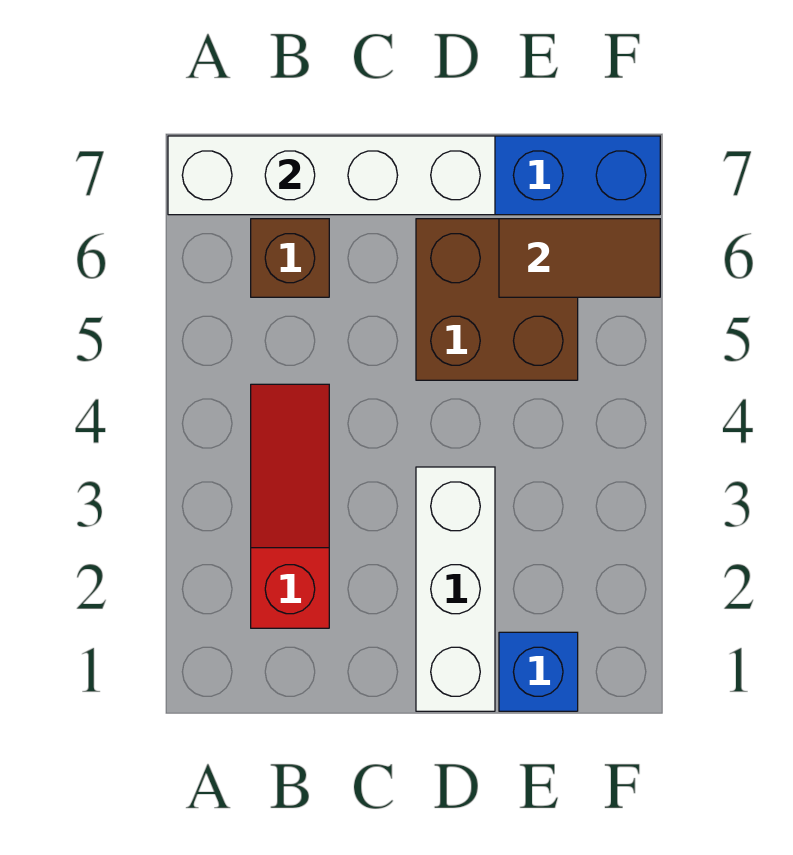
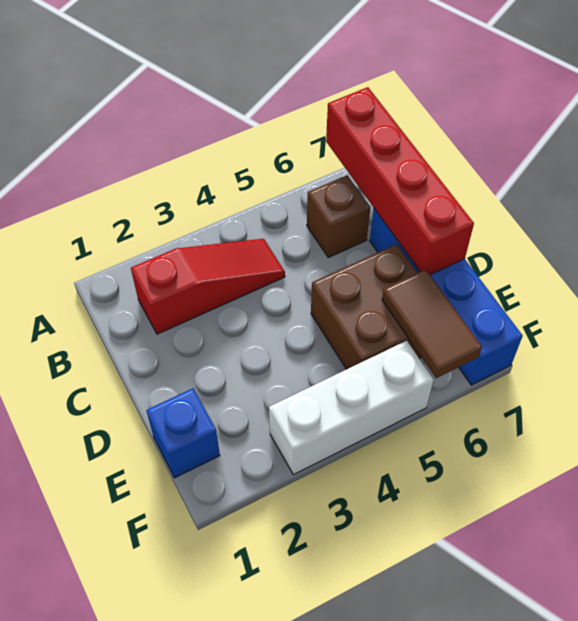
white 1x4 brick [168,136,495,215] -> red 1x4 brick [326,87,474,275]
white 1x3 brick [416,467,495,711] -> white 1x3 brick moved to [269,341,434,475]

